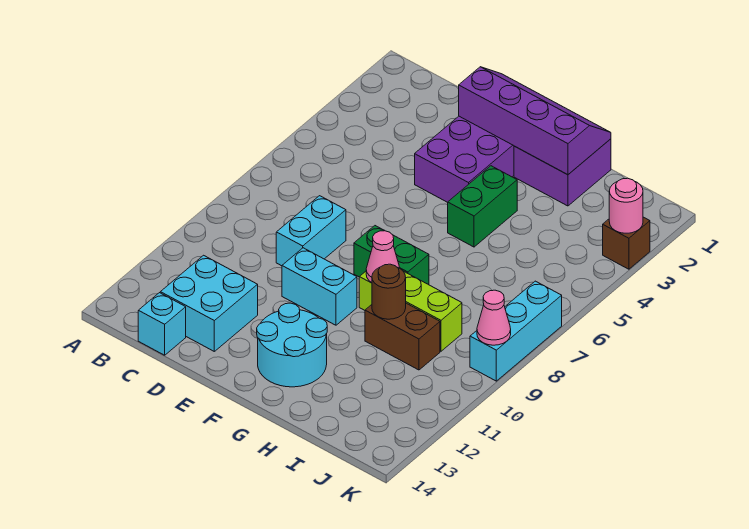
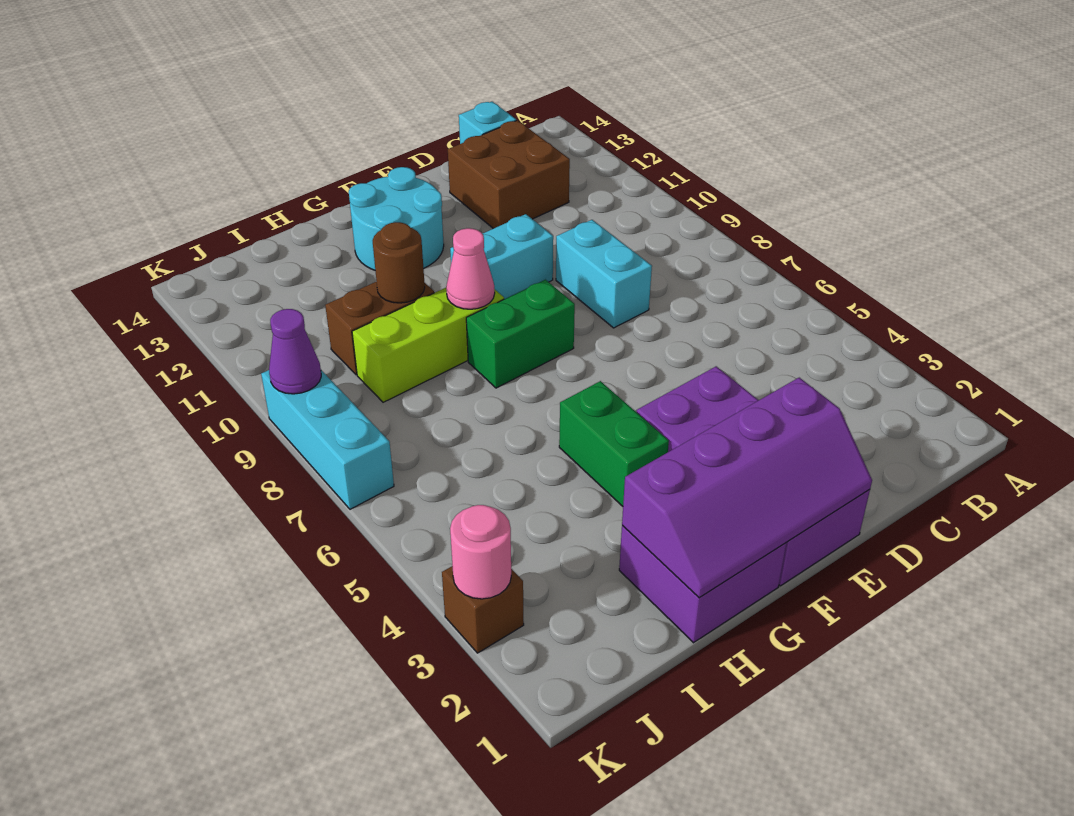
cyan 2x2 brick [160,255,258,351] -> brown 2x2 brick [448,120,570,229]
pink 1x1 cone [477,290,511,345] -> purple 1x1 cone [269,309,321,394]

